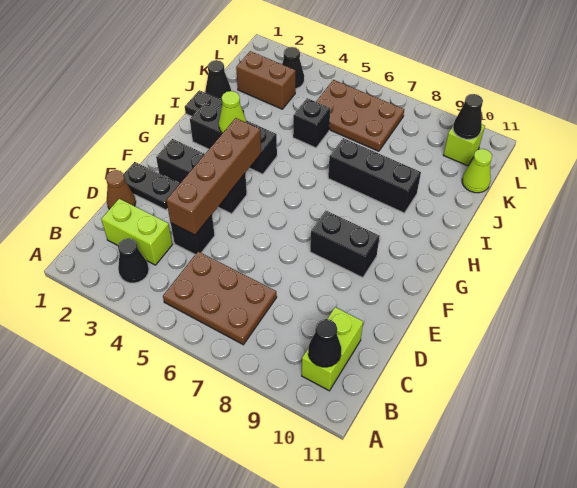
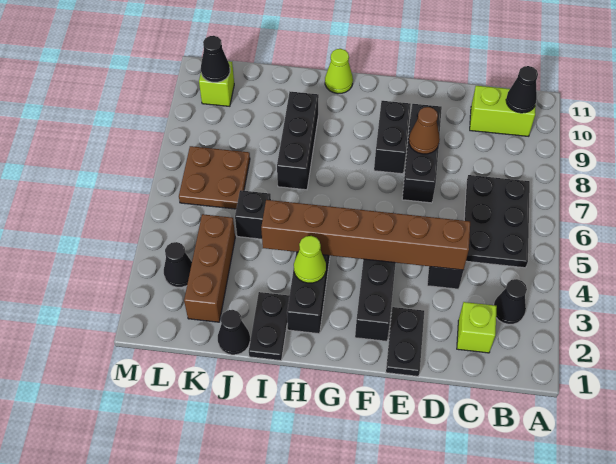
brown 2x3 plate [163,252,277,345] -> black 2x3 plate [464,175,530,268]
lime 1x2 brick [101,199,172,265] -> lime 1x1 brick [457,302,497,353]
brown 1x1 cone [106,170,136,209] -> brown 1x1 cone moved to [409,107,440,154]
brown 1x4 brick [166,118,261,235] -> brown 1x6 brick [261,200,470,270]
none -> black 1x3 brick [402,104,442,203]
brown 1x2 brick [236,51,296,109] -> brown 1x3 brick [184,214,235,322]
brown 2x3 plate [316,80,404,151] -> brown 2x2 plate [179,146,250,209]
lime 1x1 cone [462,149,492,193] -> lime 1x1 cone moved to [325,49,353,94]

